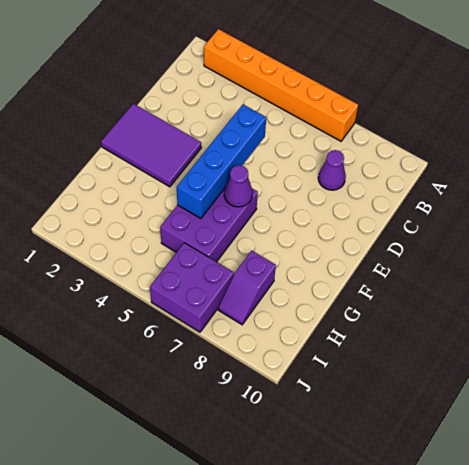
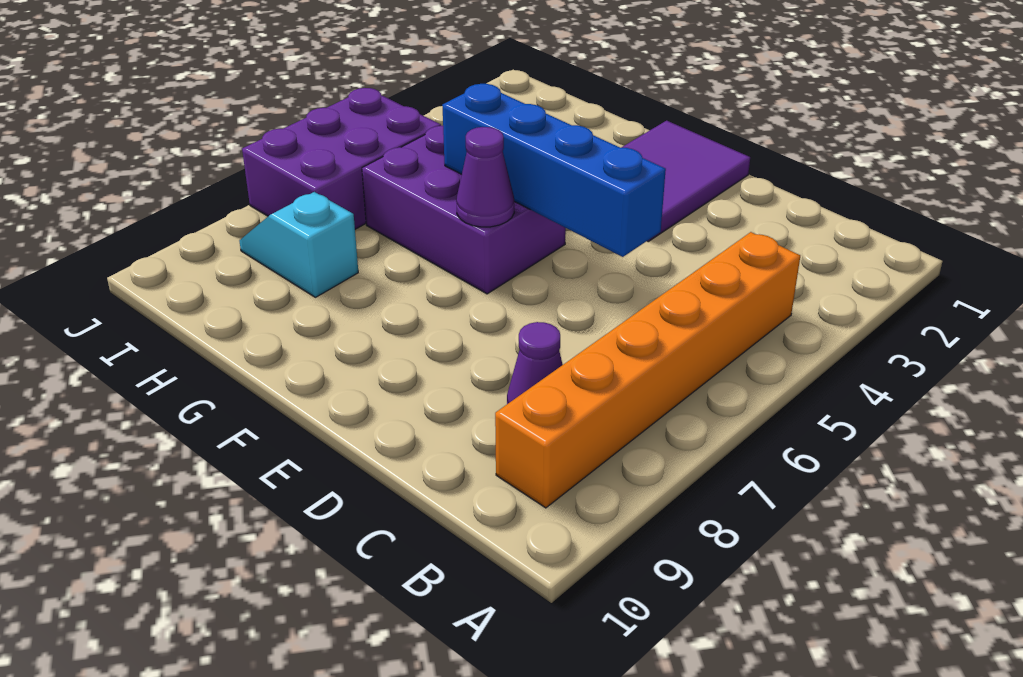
orange 1x6 brick [204,29,358,141] -> orange 1x6 brick moved to [495,232,800,508]
purple 1x2 slope [218,251,276,325] -> cyan 1x2 slope [239,192,358,297]
purple 2x2 brick [150,243,234,332] -> purple 2x3 brick [242,88,441,229]

